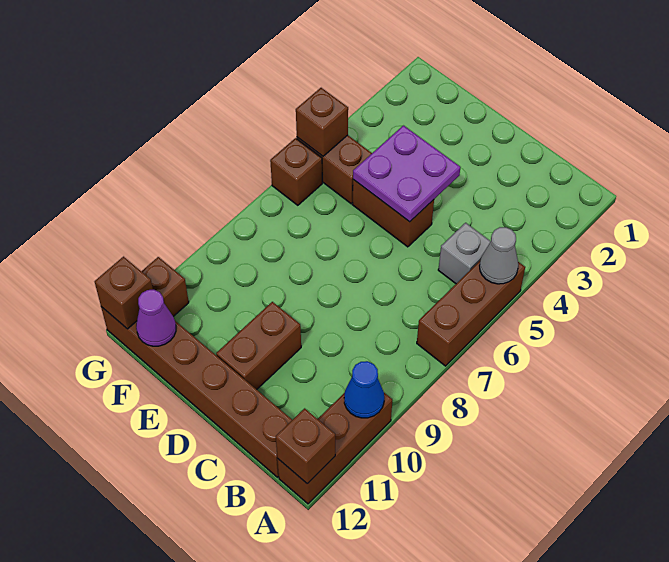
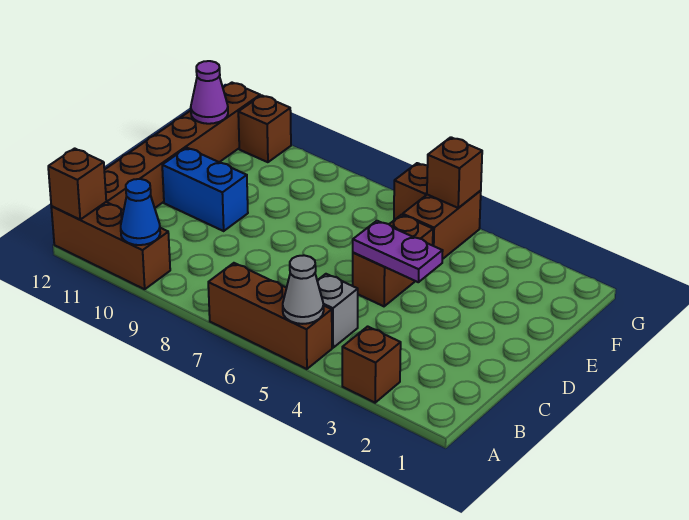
purple 2x2 plate [353,126,460,222] -> purple 1x2 plate [353,221,443,282]
brown 1x2 brick [216,302,301,389] -> blue 1x2 brick [162,148,248,231]
brown 1x1 brick [95,257,153,329] -> brown 1x1 brick moved to [342,326,401,403]

